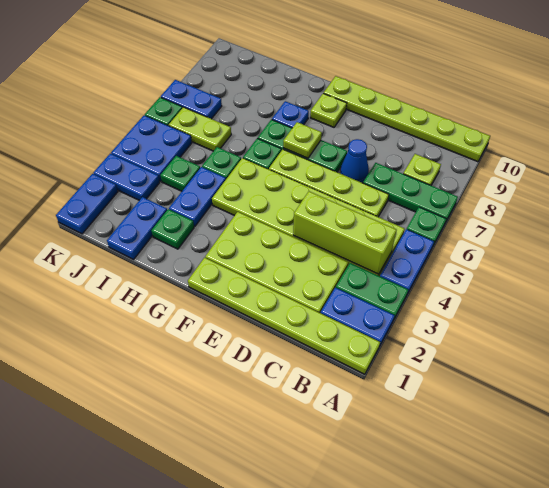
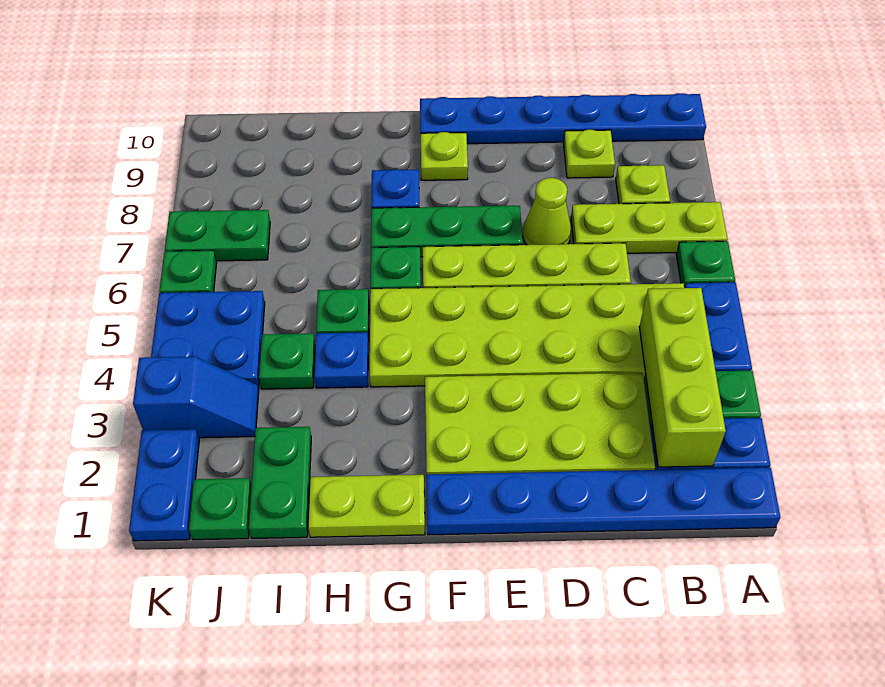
lime 1x6 plate [188,258,380,374] -> blue 1x6 plate [427,468,780,535]
green 1x3 plate [363,163,458,223] -> lime 1x3 plate [571,202,728,253]
lime 1x6 plate [324,76,490,162] -> blue 1x6 plate [420,93,706,144]
lime 1x3 brick [293,191,396,274] -> lime 1x3 brick turned to [639,288,726,467]
blue 1x1 cone [340,139,369,183] -> lime 1x1 cone [523,178,571,245]
lime 1x1 plate [283,122,322,158] -> lime 1x1 plate moved to [563,130,615,178]
green 1x1 plate [152,209,194,249] -> green 1x1 plate moved to [189,478,251,540]
blue 1x2 plate [169,167,226,226] -> blue 1x1 plate [314,332,368,388]
blue 1x2 plate [107,197,167,259] -> green 1x2 plate [249,427,311,538]
lime 1x2 plate [169,107,231,151] -> lime 1x2 plate moved to [308,475,425,537]
blue 1x2 plate [94,153,160,200] -> blue 1x2 slope [133,357,259,438]
blue 1x2 plate [161,80,222,119] -> green 1x2 plate [165,210,270,261]

